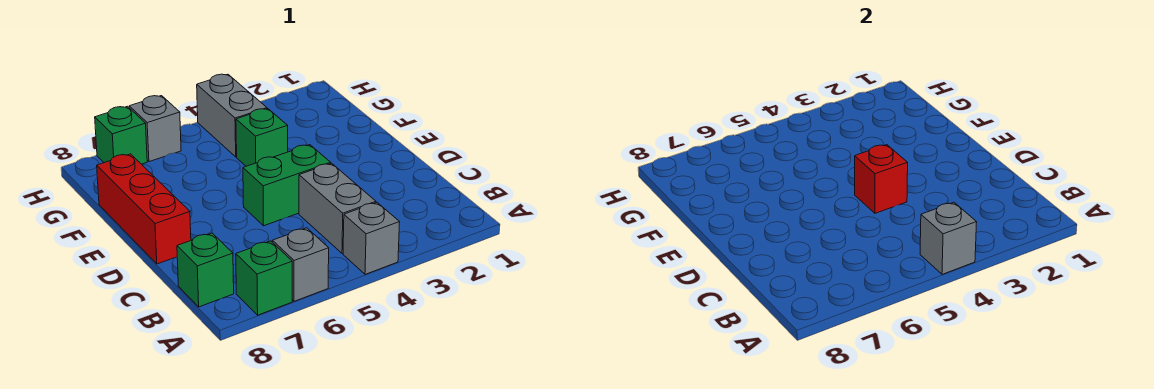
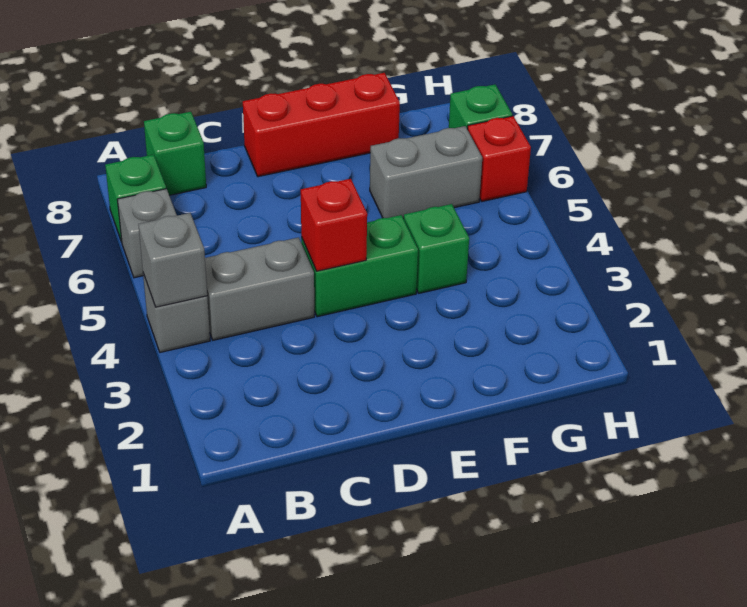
green 1x2 brick [243,145,331,226] -> green 1x2 brick turned to [301,215,418,317]
grey 1x2 brick [197,74,267,157] -> grey 1x2 brick moved to [370,126,482,219]
grey 1x1 brick [129,96,181,162] -> red 1x1 brick [468,116,531,201]

